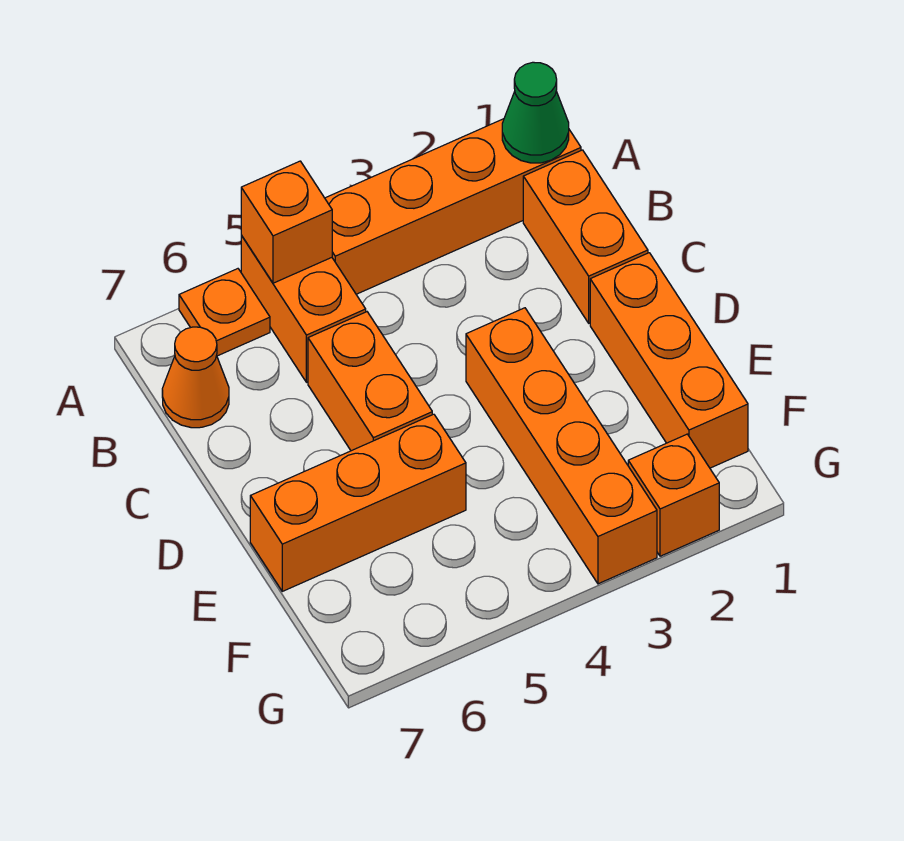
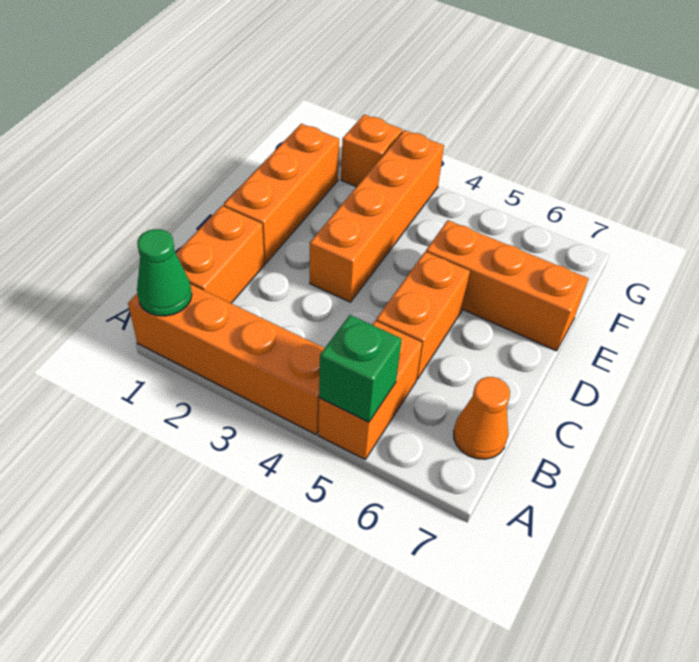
orange 1x1 brick [241,161,332,283] -> green 1x1 brick [319,315,402,422]
orange 1x1 plate [179,269,270,356] -> none

